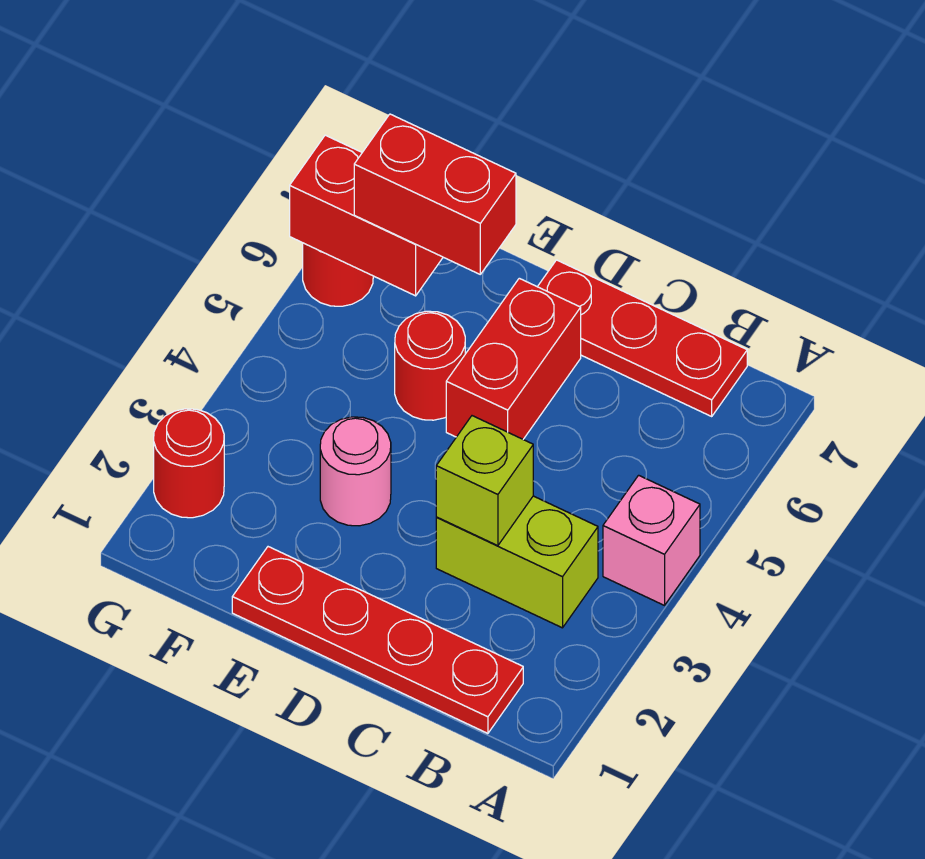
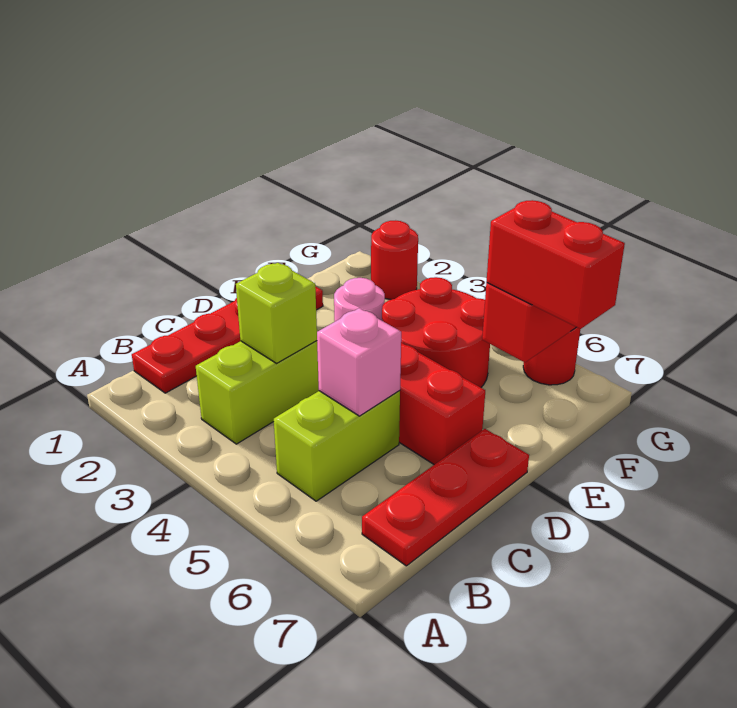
pink 1x1 brick [603,475,700,605] -> pink 1x1 brick moved to [317,308,401,416]
none -> lime 1x2 brick [274,391,400,501]
red 1x1 round brick [395,311,465,420] -> red 2x2 round brick [382,277,490,387]
red 1x2 brick [354,114,516,274] -> red 1x2 brick turned to [486,200,625,329]

